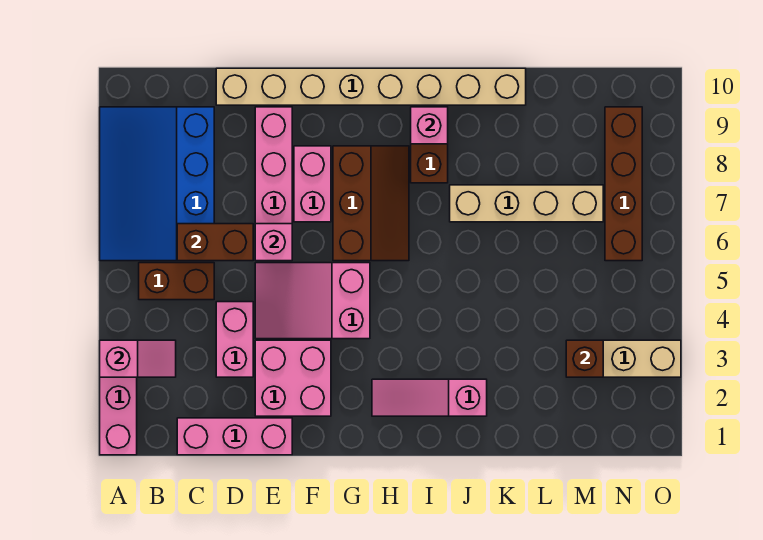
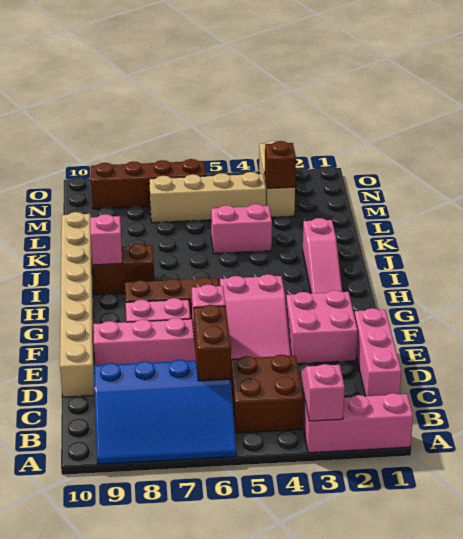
brown 1x2 brick [139,263,214,300] -> brown 2x2 brick [231,354,303,433]
pink 1x2 brick [216,302,253,377] -> pink 1x2 brick moved to [211,204,272,254]
tan 1x4 brick [450,185,603,222] -> tan 1x4 brick turned to [149,172,266,223]

